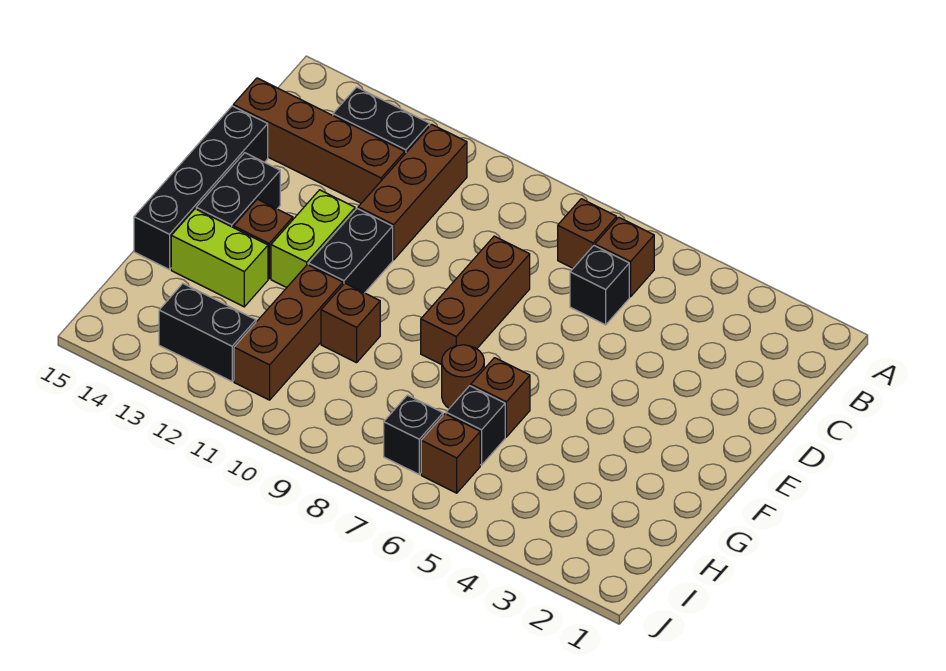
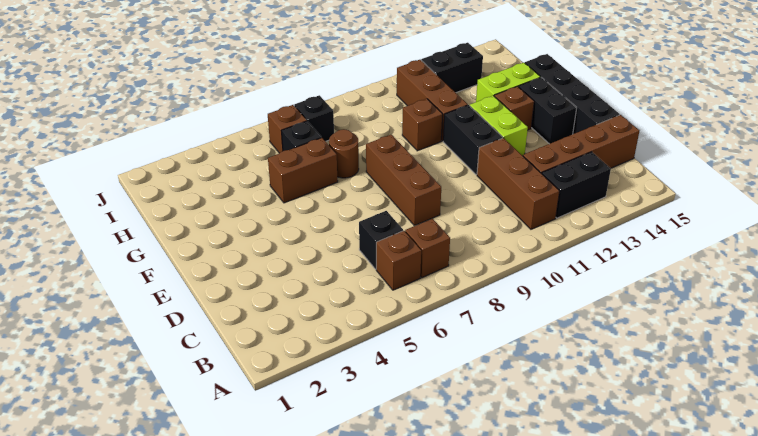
brown 1x1 brick [471,358,530,437] -> brown 1x2 brick [268,138,338,203]

